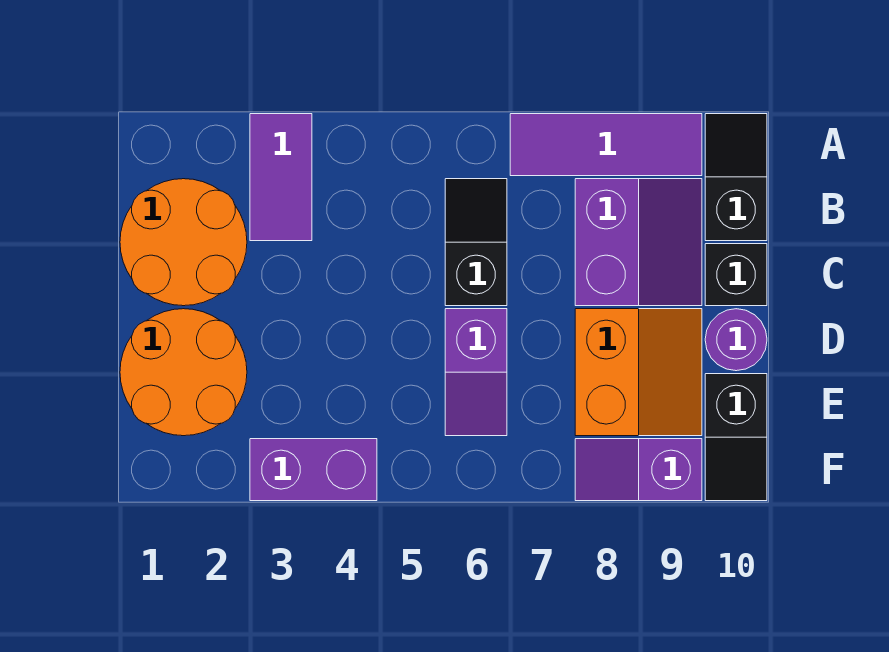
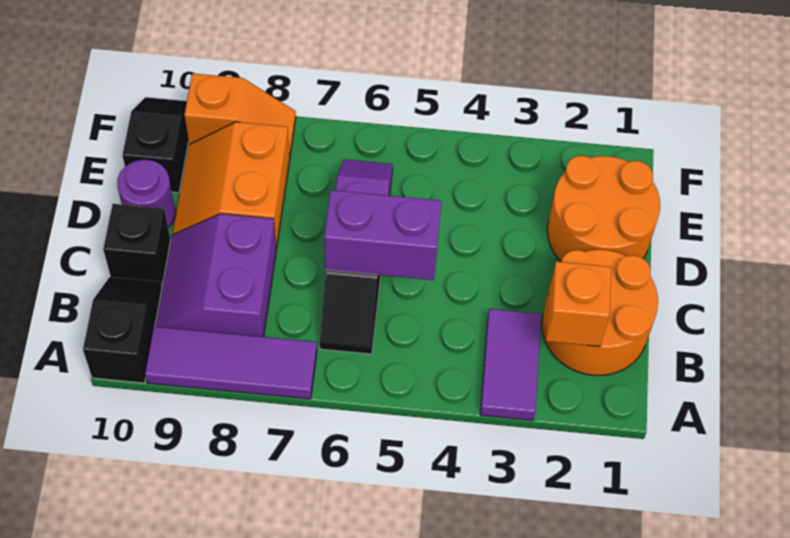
black 1x2 slope [705,114,767,241] -> black 1x2 slope turned to [83,277,162,383]
none -> orange 1x1 brick [546,262,611,347]
purple 1x2 brick [250,439,377,501] -> purple 1x2 brick moved to [324,190,442,280]
purple 1x2 slope [575,439,702,501] -> orange 1x2 slope [184,73,296,158]

